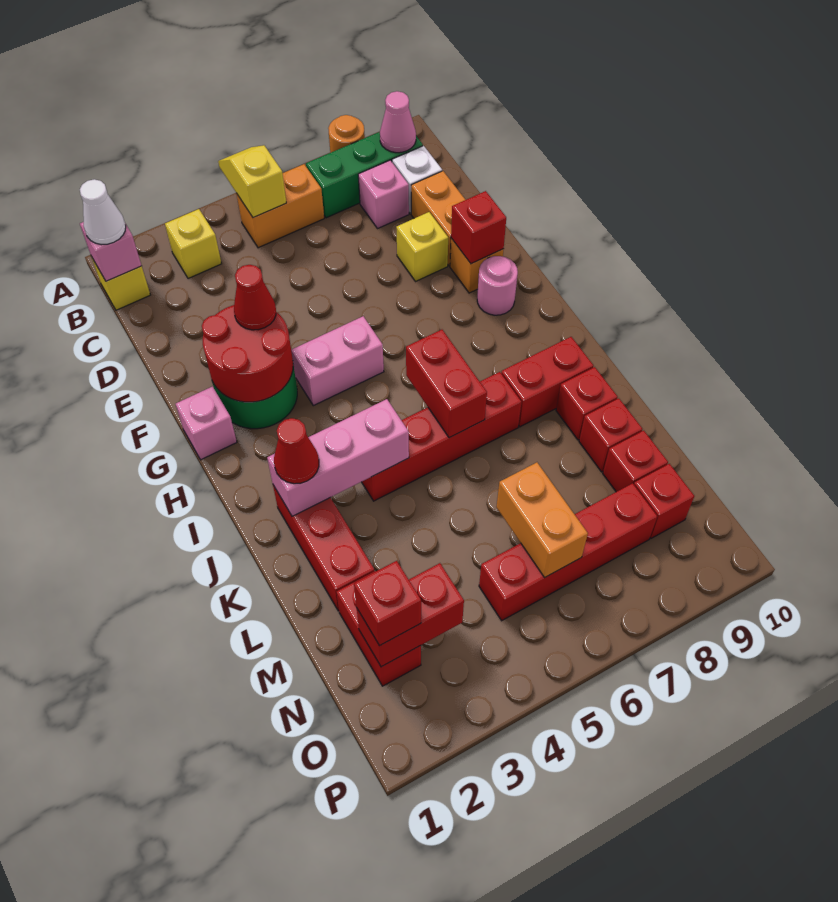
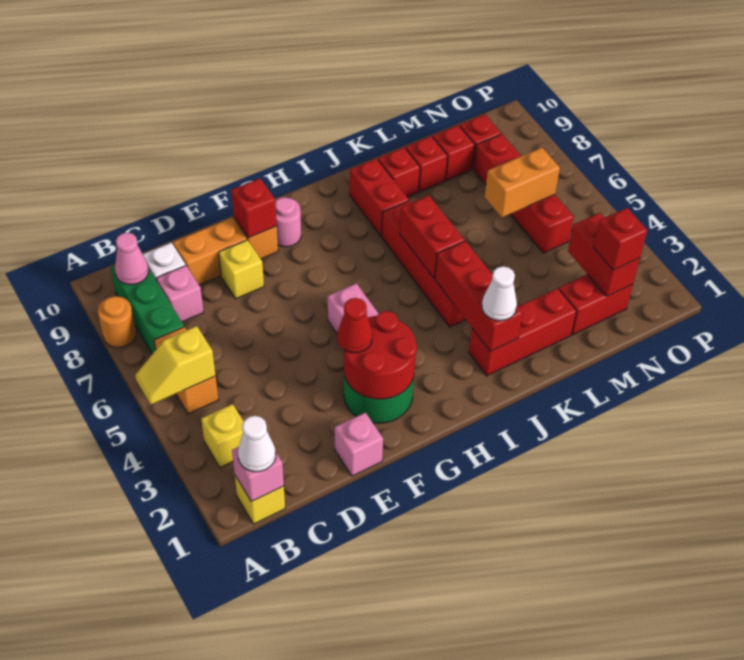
pink 1x1 brick [176,386,237,460] -> pink 1x1 brick moved to [335,413,383,476]
red 1x2 brick [406,330,487,438] -> red 1x2 brick turned to [400,195,465,278]
pink 1x3 brick [267,399,409,516] -> red 1x3 brick [435,241,523,351]
red 1x1 cone [274,418,319,484] -> white 1x1 cone [482,266,517,321]

